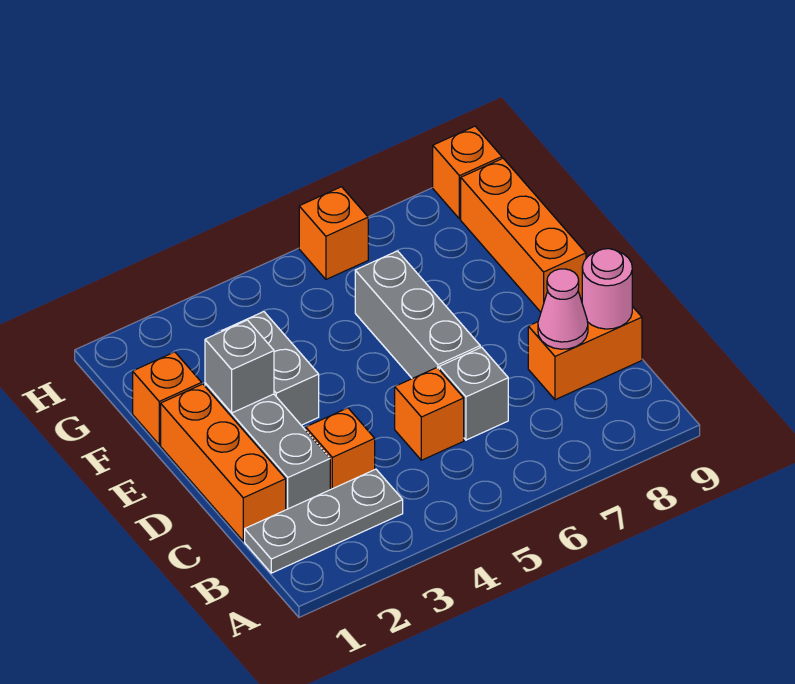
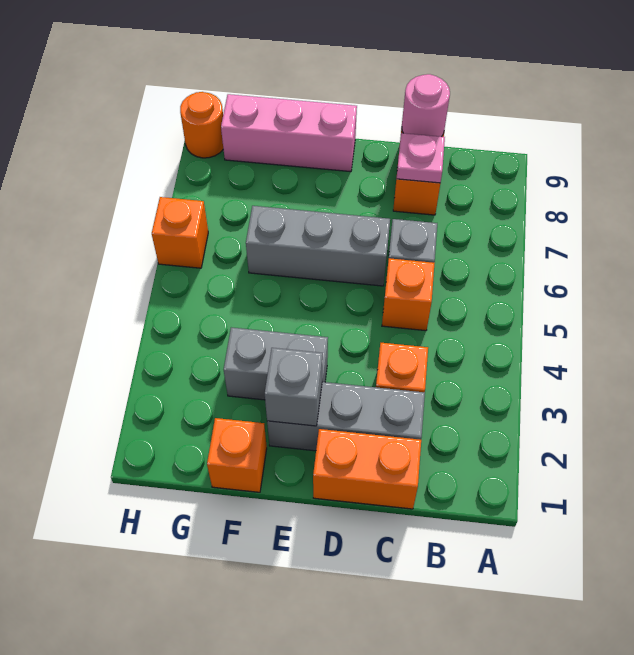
grey 1x3 plate [245,469,403,573] -> none
orange 1x3 brick [161,384,286,541] -> orange 1x2 brick [313,429,421,509]
pink 1x1 cone [538,269,588,349] -> pink 1x1 plate [397,133,445,183]
orange 1x3 brick [461,158,586,312] -> pink 1x3 brick [221,94,357,172]
orange 1x1 brick [433,126,502,219] -> orange 1x1 round brick [180,92,223,158]

